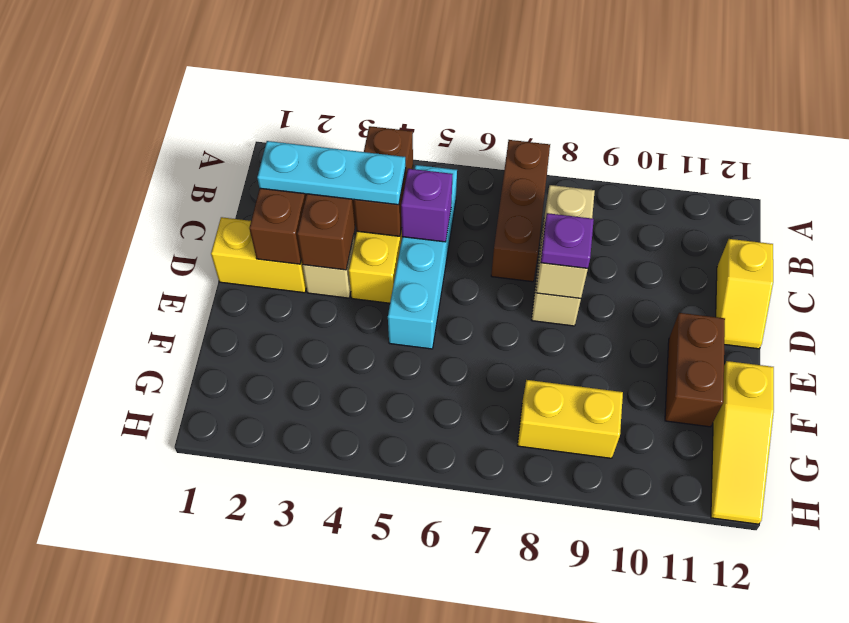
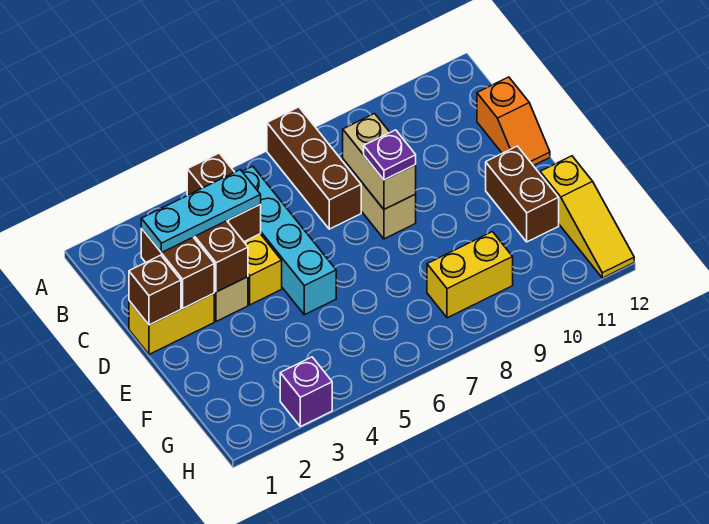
purple 1x1 brick [401,169,453,242] -> purple 1x1 brick moved to [280,357,332,427]
yellow 1x2 slope [716,239,773,349] -> orange 1x2 slope [477,77,550,166]
none -> brown 1x1 brick [129,255,181,325]

